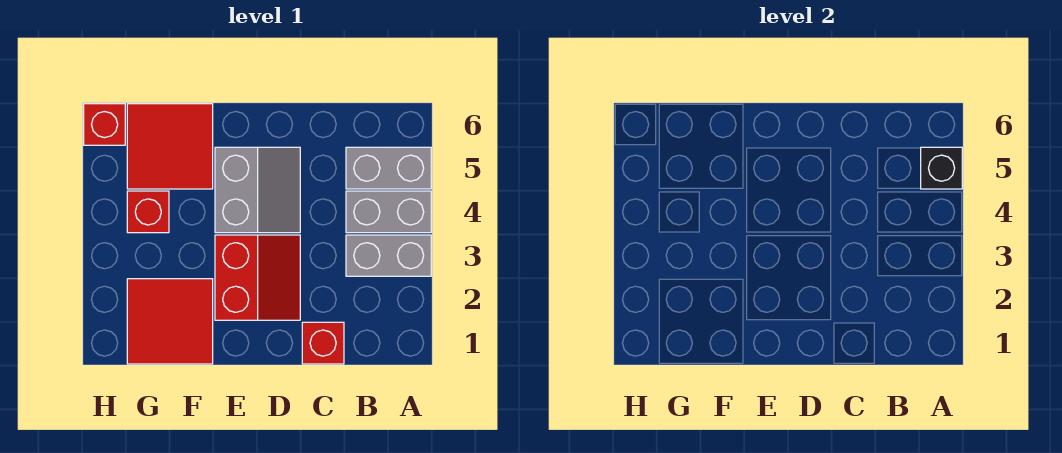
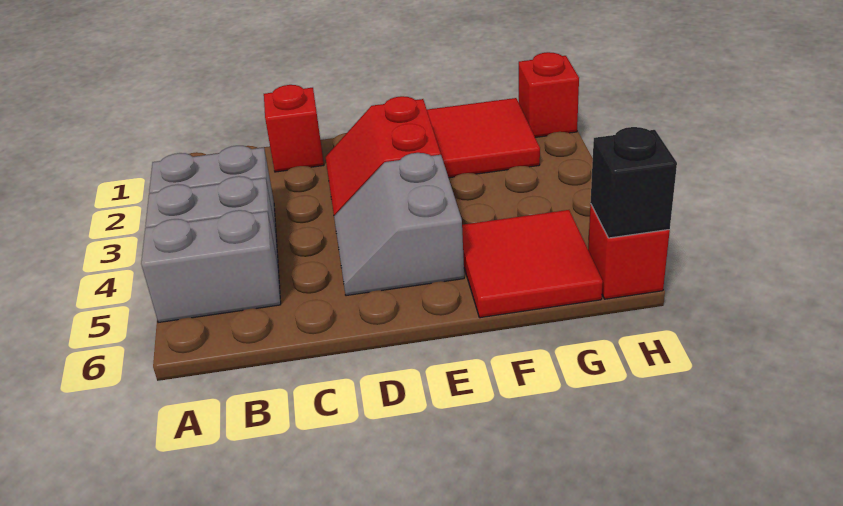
black 1x1 brick [921,147,962,189] -> black 1x1 brick moved to [590,127,677,238]
red 1x1 brick [127,191,169,233] -> red 1x1 brick moved to [519,52,579,137]

